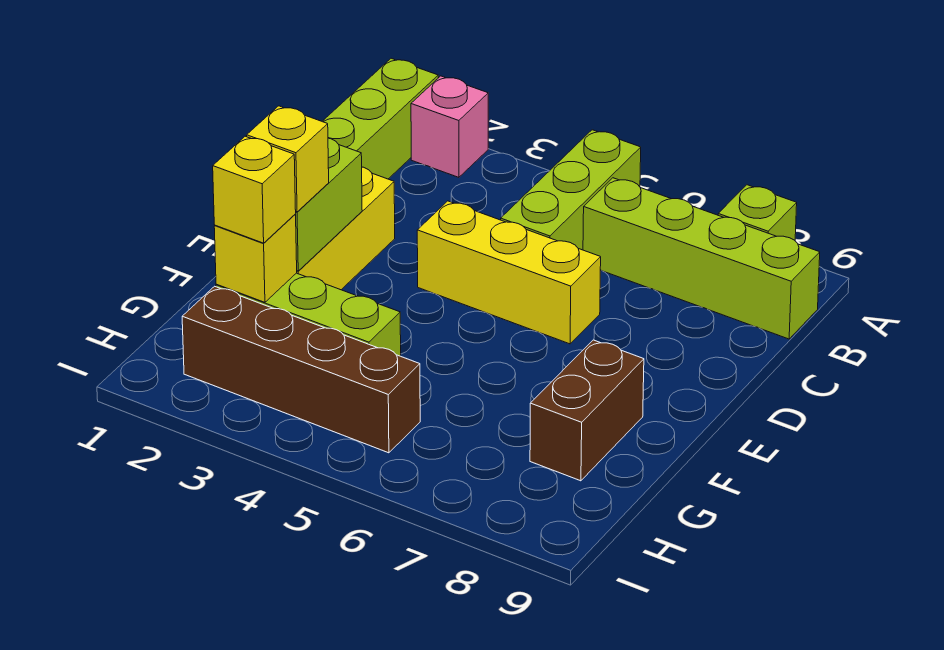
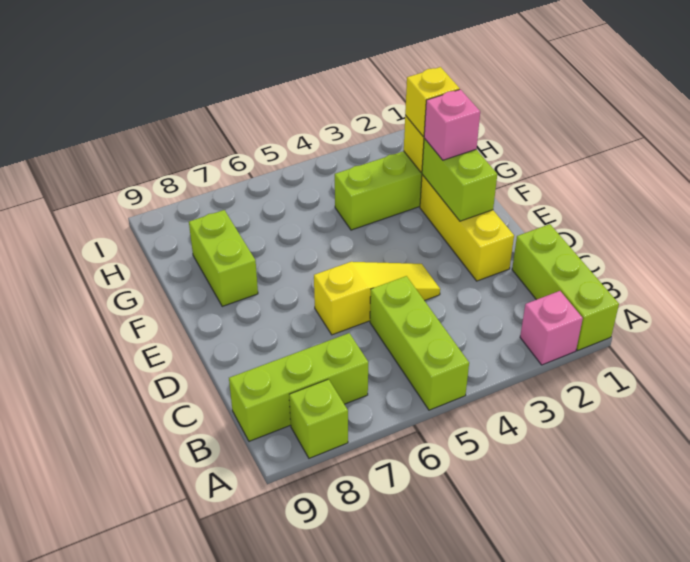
lime 1x4 brick [583,178,820,339] -> lime 1x3 brick [229,333,368,441]
yellow 1x3 brick [417,201,601,344] -> yellow 1x3 slope [314,262,440,335]
yellow 1x1 brick [247,106,329,212] -> pink 1x1 brick [424,89,480,160]
brown 1x2 brick [530,340,644,481] -> lime 1x2 brick [189,210,258,306]
brown 1x4 brick [182,286,420,453] -> none

